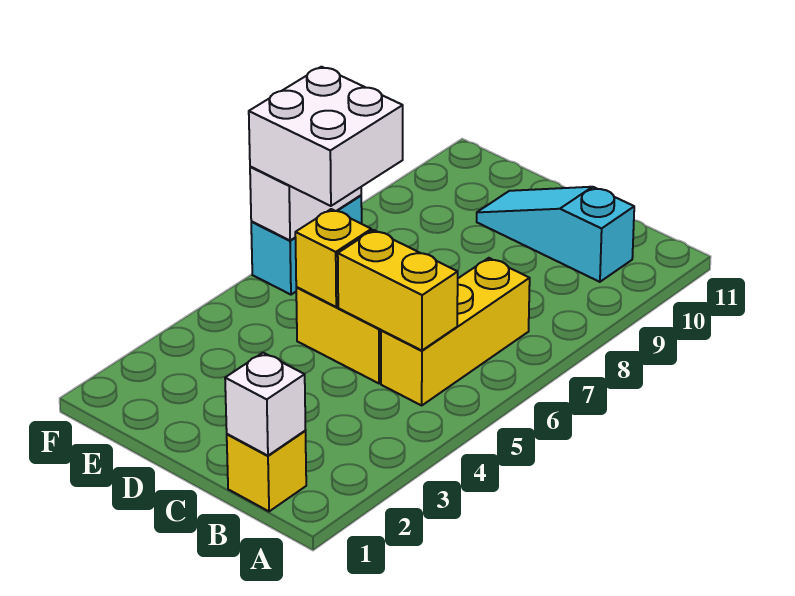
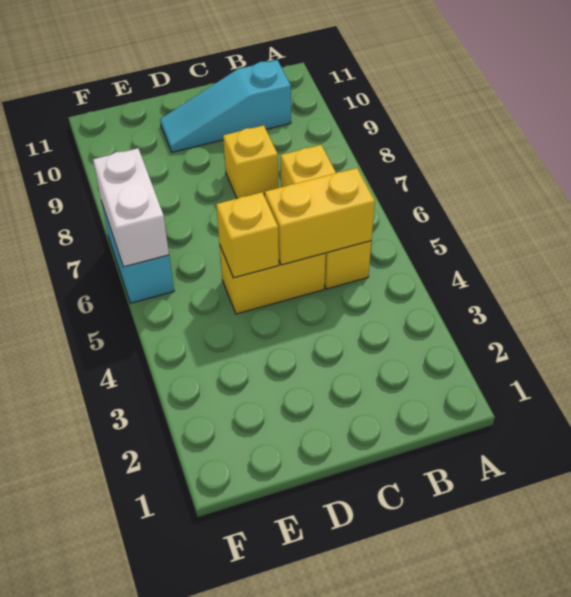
yellow 1x1 brick [227,431,306,511] -> yellow 1x1 brick moved to [223,125,278,199]
white 1x1 brick [225,353,305,456] -> none
white 2x2 brick [249,67,403,206] -> none

